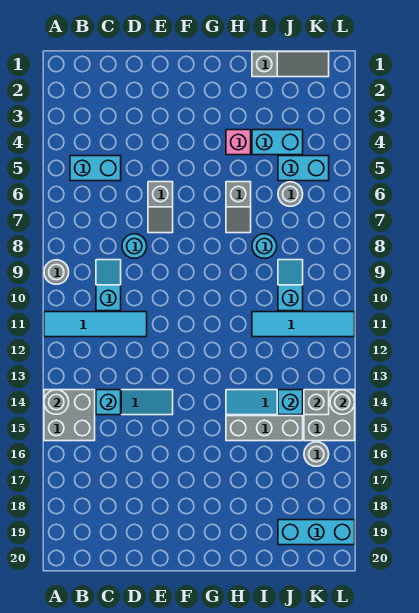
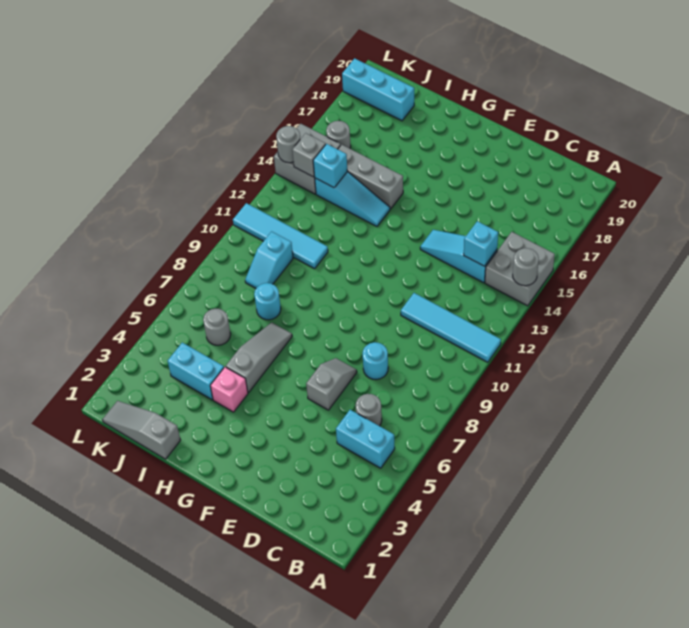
grey 1x1 round brick [44,260,69,284] -> grey 1x1 round brick moved to [356,394,382,426]
cyan 1x2 slope [96,260,121,311] -> none
grey 1x2 slope [226,182,251,233] -> grey 1x3 slope [226,323,292,392]
cyan 1x2 brick [278,156,329,181] -> none

